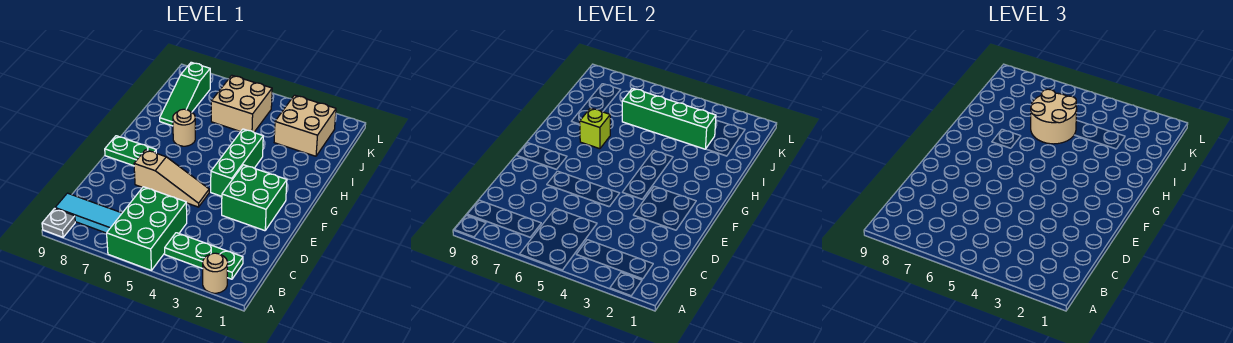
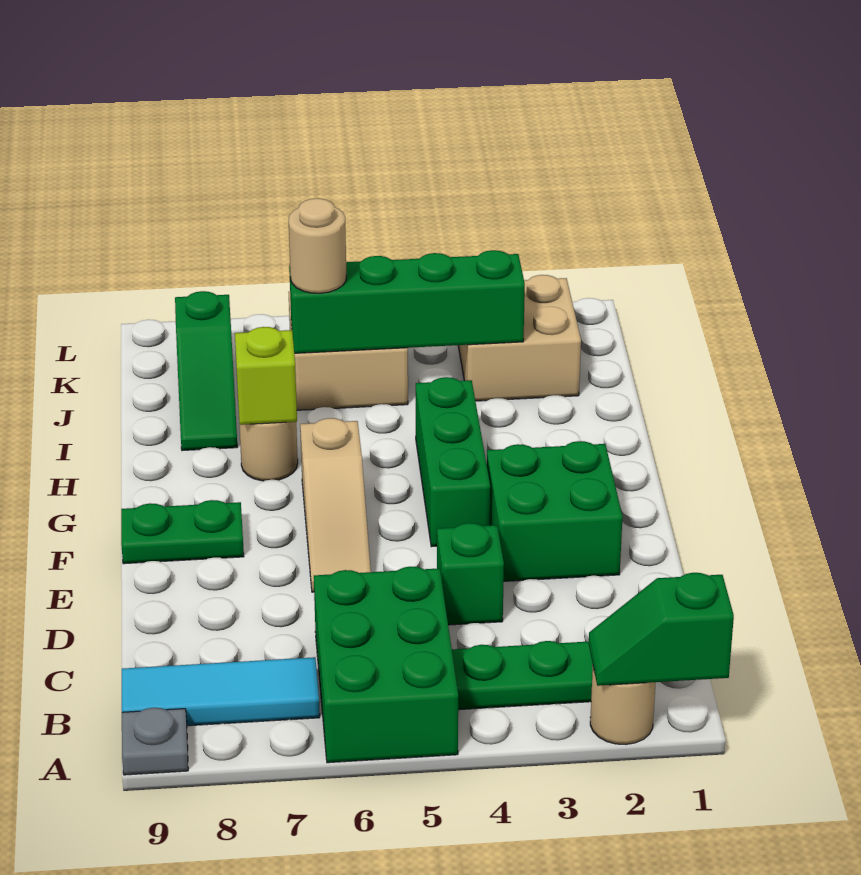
none -> green 1x2 slope [589,573,734,686]
none -> green 1x1 brick [437,523,504,625]
tan 1x3 slope [134,150,209,207] -> tan 1x3 slope turned to [300,418,371,592]
tan 2x2 round brick [1031,89,1077,144] -> tan 1x1 round brick [289,198,346,293]

